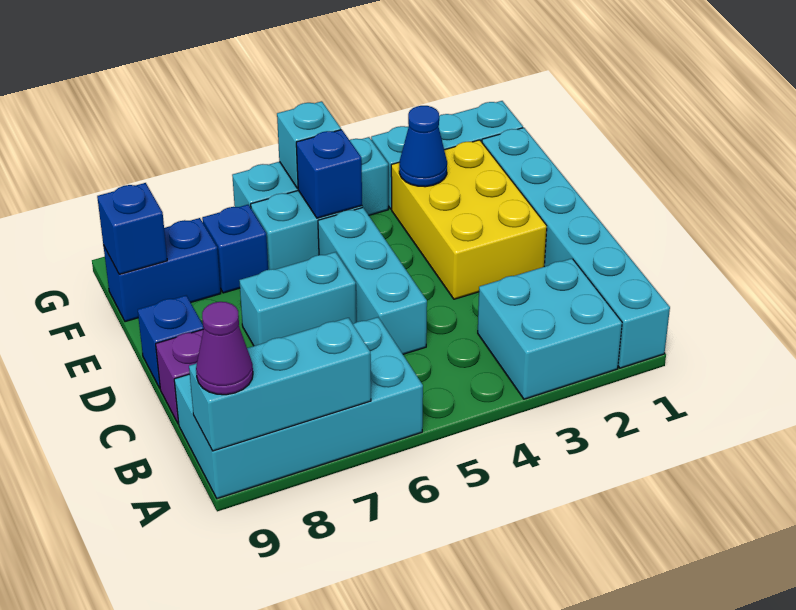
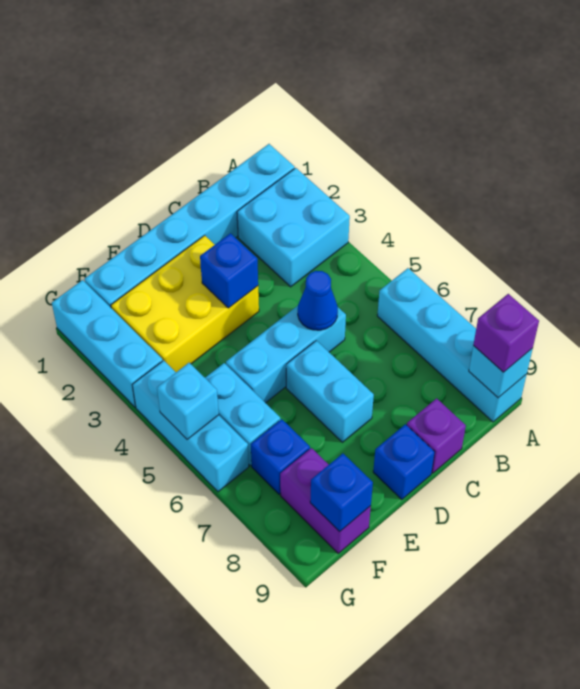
cyan 2x4 brick [174,317,423,499] -> cyan 1x4 brick [377,268,527,422]
cyan 1x3 brick [189,318,371,451] -> cyan 1x1 brick [469,346,533,398]
purple 1x1 cone [196,302,253,395] -> purple 1x1 brick [473,294,539,372]
blue 1x1 cone [399,106,447,187] -> blue 1x1 cone moved to [298,271,338,330]
blue 1x1 brick [296,130,362,218] -> blue 1x1 brick moved to [200,233,258,308]
blue 1x2 brick [103,218,221,322] -> purple 1x2 brick [280,448,371,553]

